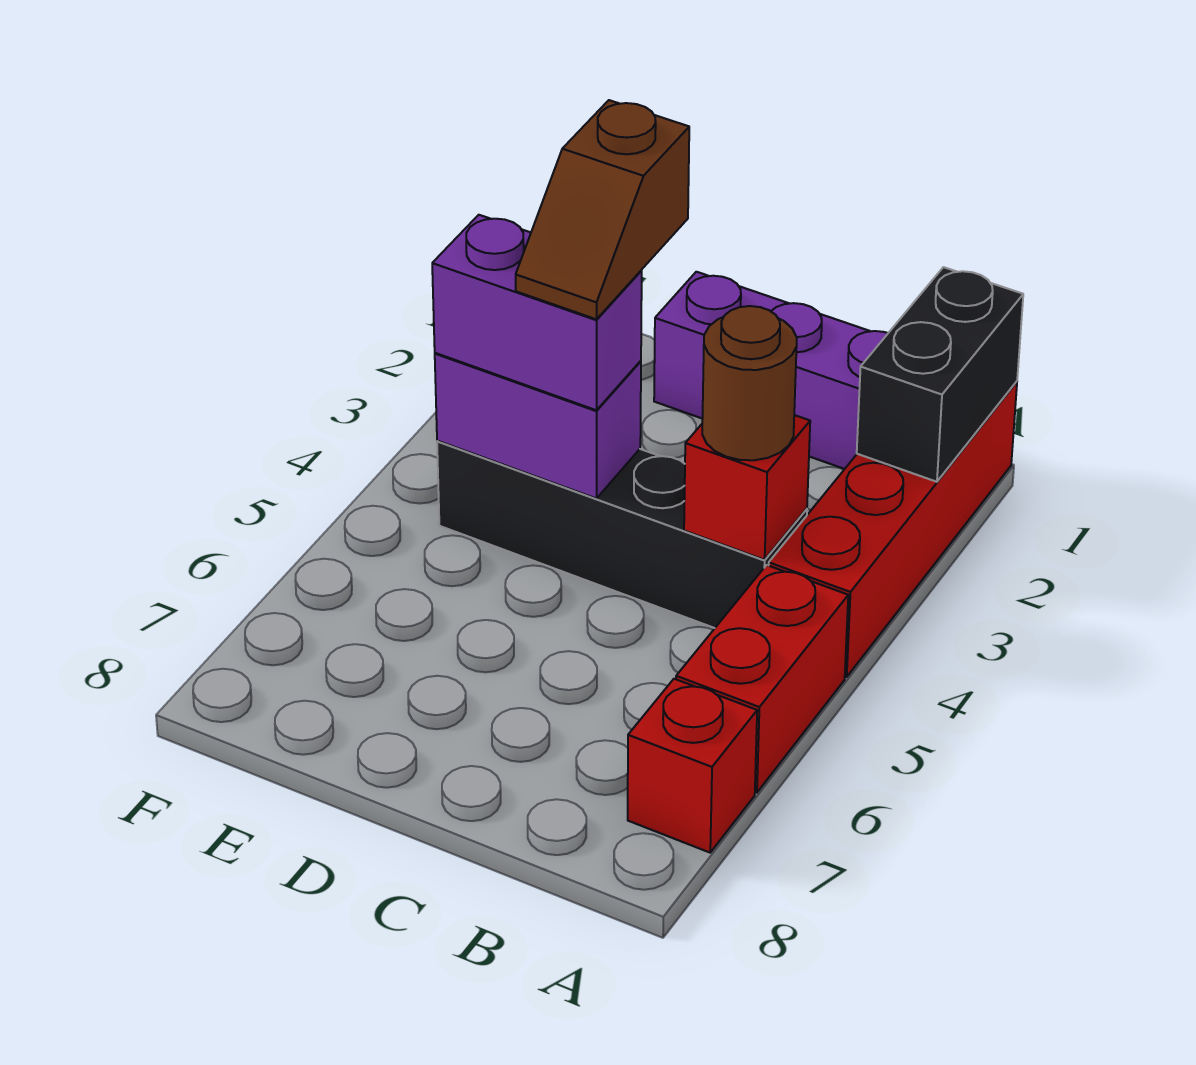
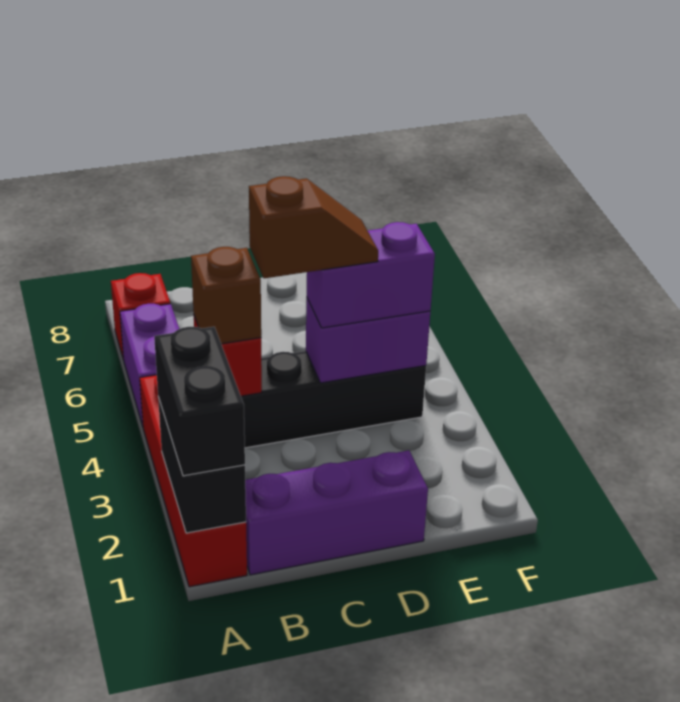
none -> black 1x2 brick [154,327,245,476]
red 1x2 brick [676,565,848,793] -> purple 1x2 brick [120,304,179,426]
brown 1x1 round brick [702,306,797,460] -> brown 1x1 brick [191,247,261,344]
brown 1x2 slope [516,100,689,319] -> brown 1x2 slope turned to [249,176,378,278]

